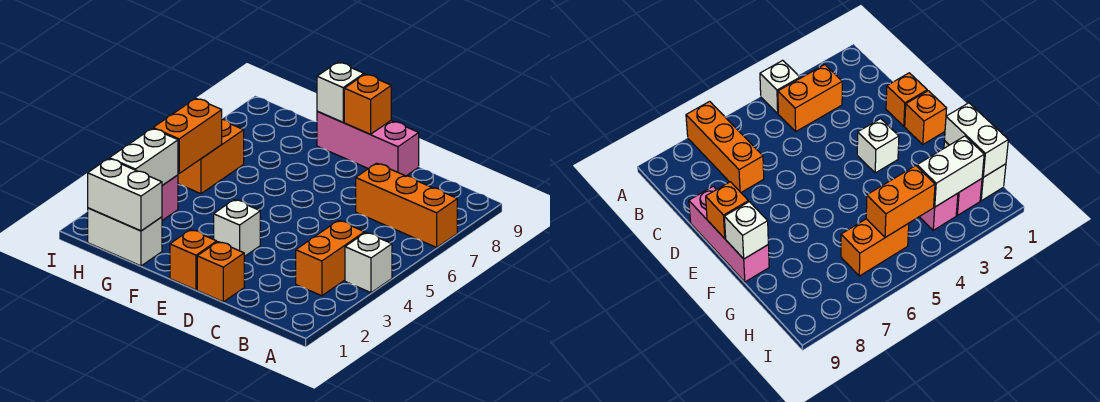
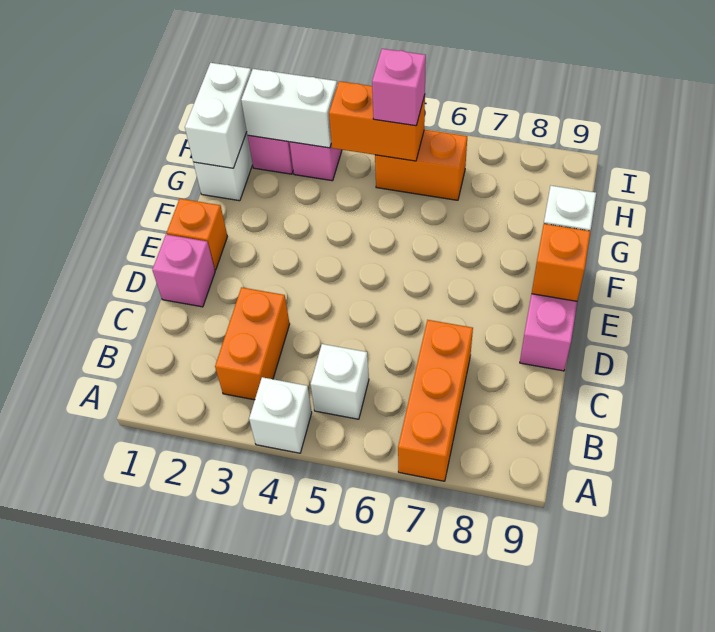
orange 1x2 brick [296,220,365,296] -> orange 1x2 brick turned to [215,287,290,400]
orange 1x1 brick [197,242,244,302] -> pink 1x1 brick [152,235,215,307]
white 1x1 brick [214,200,260,257] -> white 1x1 brick moved to [311,344,369,419]
none -> pink 1x1 brick [372,49,426,126]

